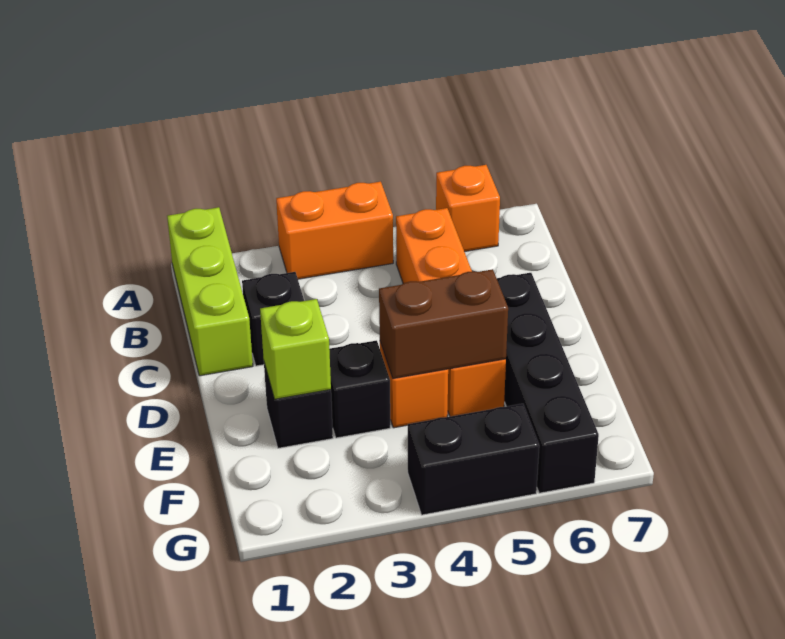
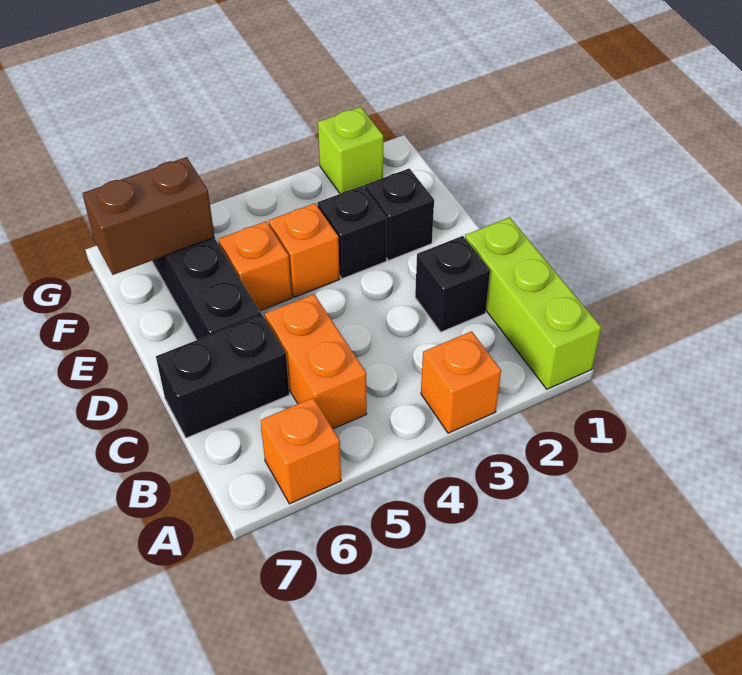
orange 1x2 brick [276,182,393,279] -> orange 1x1 brick [421,331,501,433]
lime 1x1 brick [260,299,331,399] -> lime 1x1 brick moved to [318,107,383,194]
brown 1x2 brick [379,269,508,379] -> brown 1x2 brick moved to [82,157,215,275]
black 1x2 brick [408,404,539,515] -> black 1x2 brick moved to [156,315,289,438]

